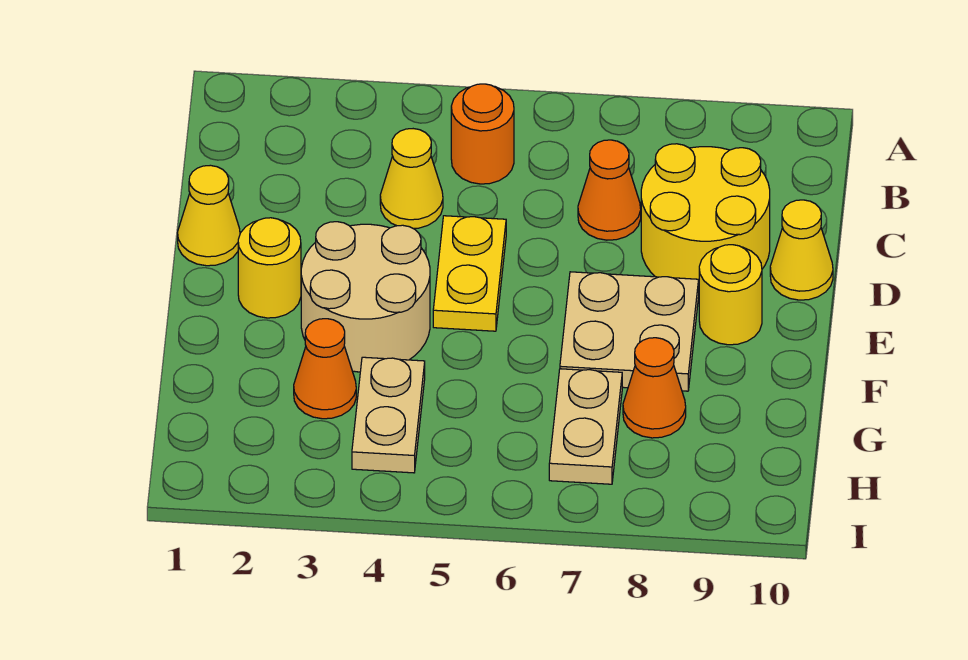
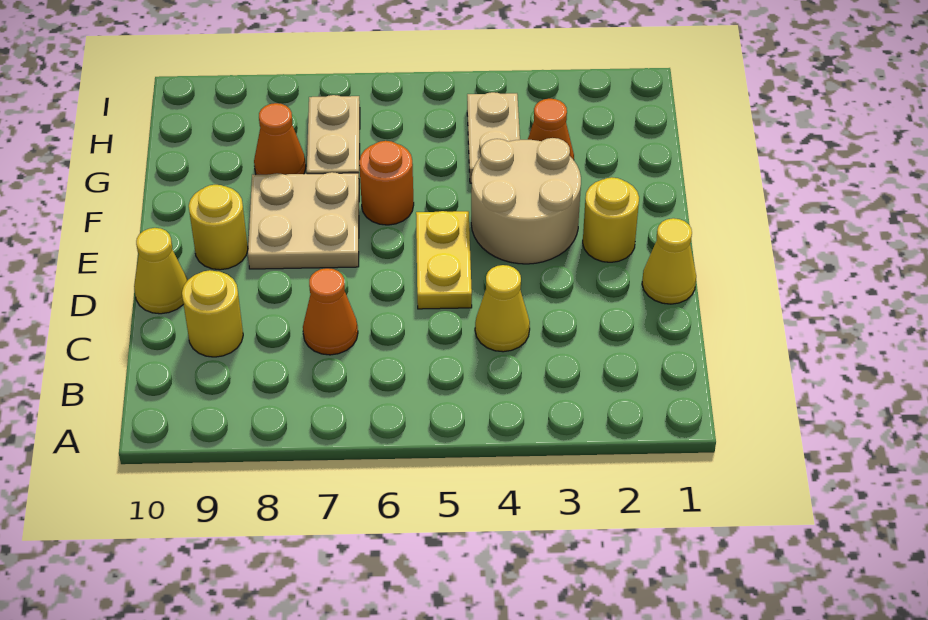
orange 1x1 round brick [451,84,514,184] -> orange 1x1 round brick moved to [359,141,414,225]
yellow 2x2 round brick [641,144,770,280] -> yellow 1x1 round brick [182,270,243,357]

